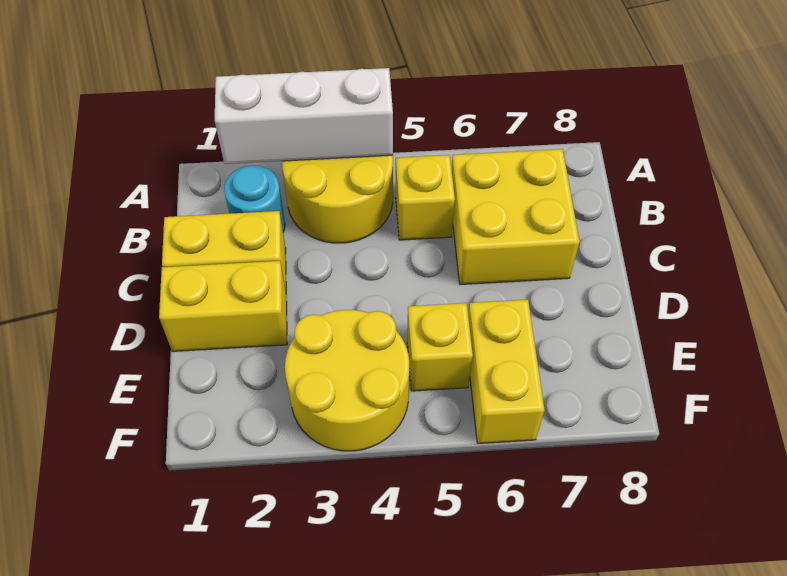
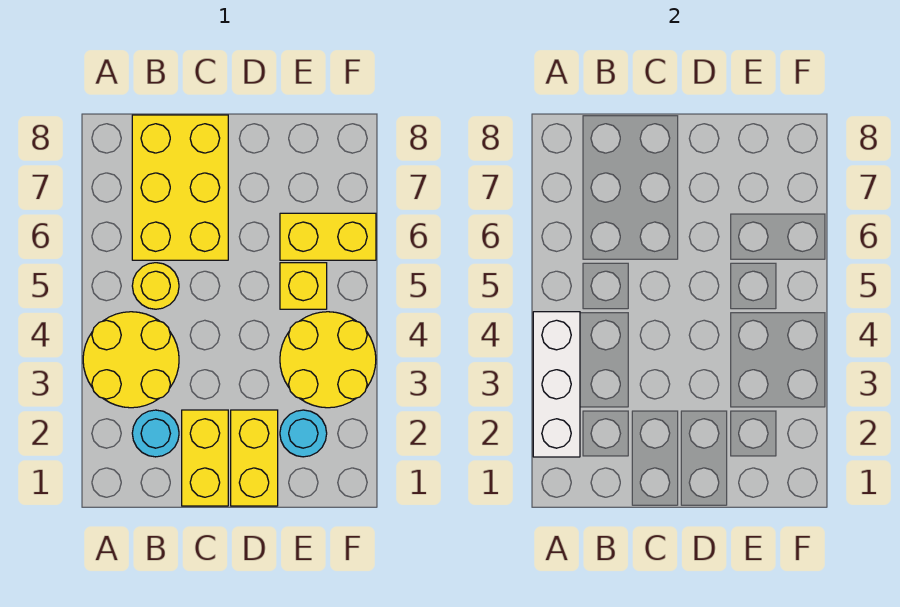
yellow 1x1 brick [396,155,455,240] -> yellow 1x1 round brick [132,263,179,309]
yellow 2x2 brick [451,149,580,284] -> yellow 2x3 brick [132,115,228,260]
none -> cyan 1x1 round brick [280,410,327,457]

